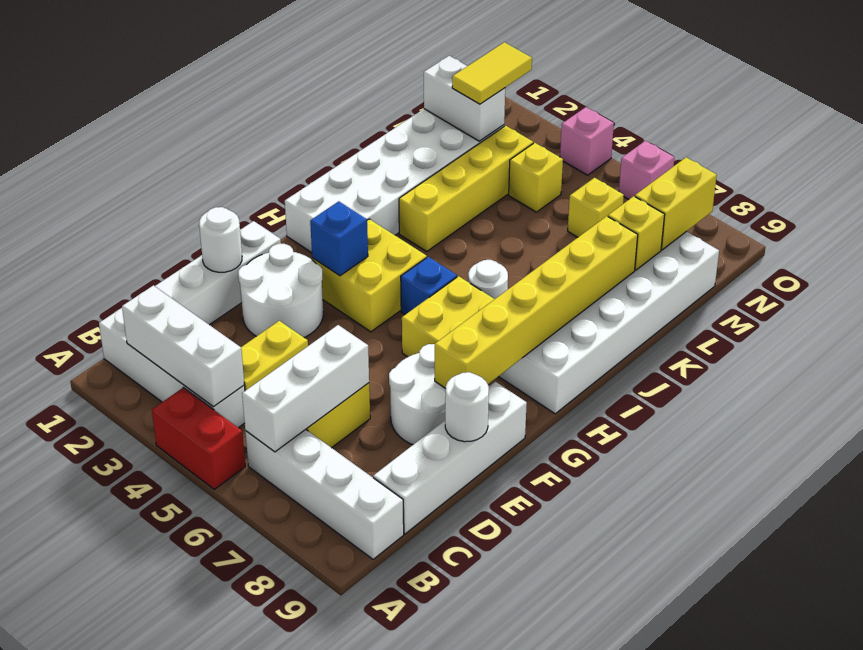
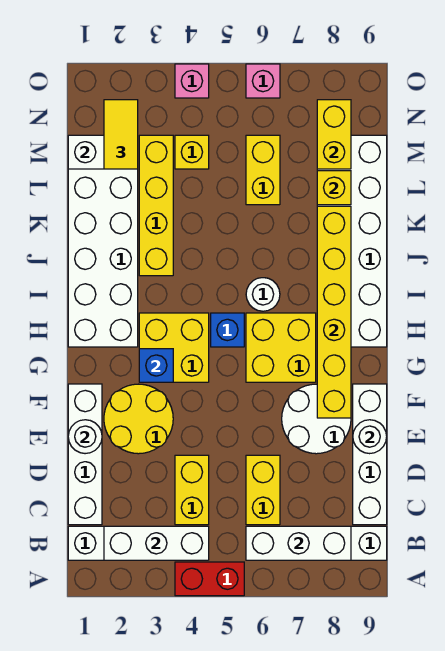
white 1x3 brick [242,325,369,452] -> white 1x3 brick turned to [246,526,351,560]
white 2x2 round brick [238,244,323,337] -> yellow 2x2 round brick [104,384,173,454]
yellow 1x1 brick [568,178,624,237] -> yellow 1x2 brick [246,135,280,205]

